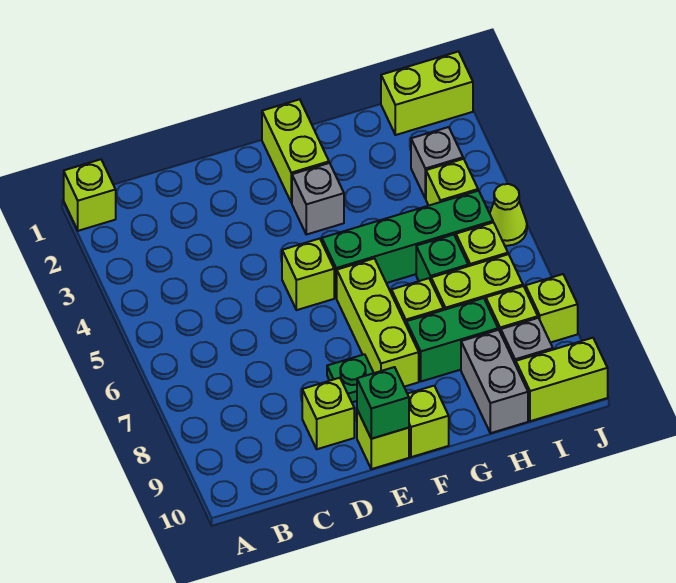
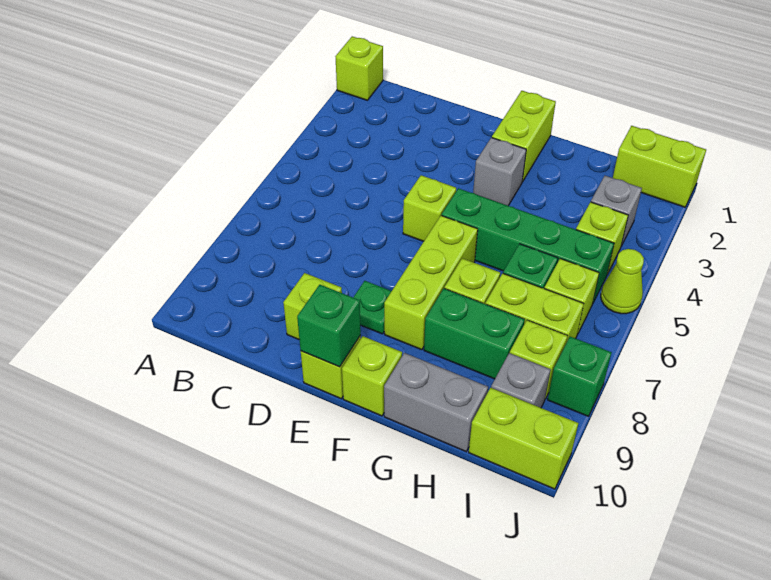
grey 1x2 brick [461,330,528,433] -> grey 1x2 brick turned to [384,353,488,452]
lime 1x1 brick [526,274,578,343] -> green 1x1 brick [548,337,612,416]

